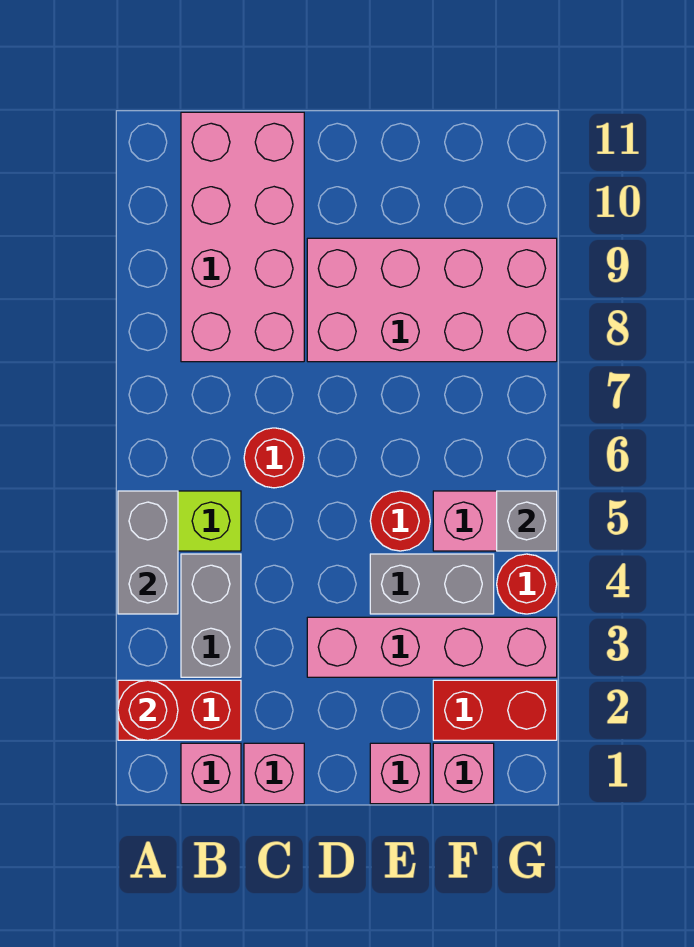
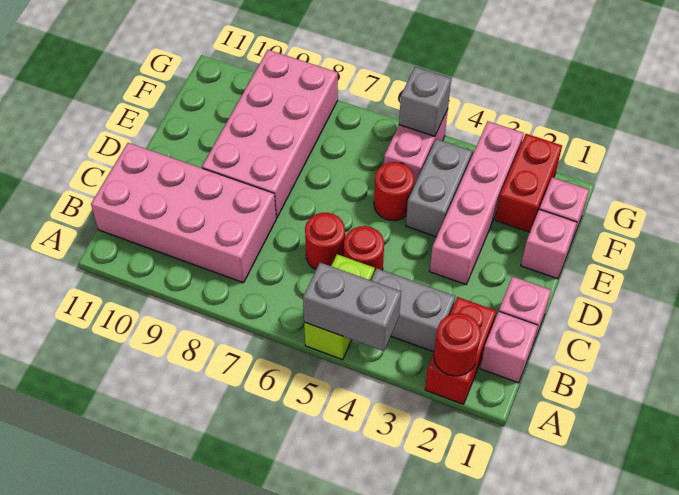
red 1x1 round brick [497,554,557,614] -> red 1x1 round brick moved to [344,226,384,272]

